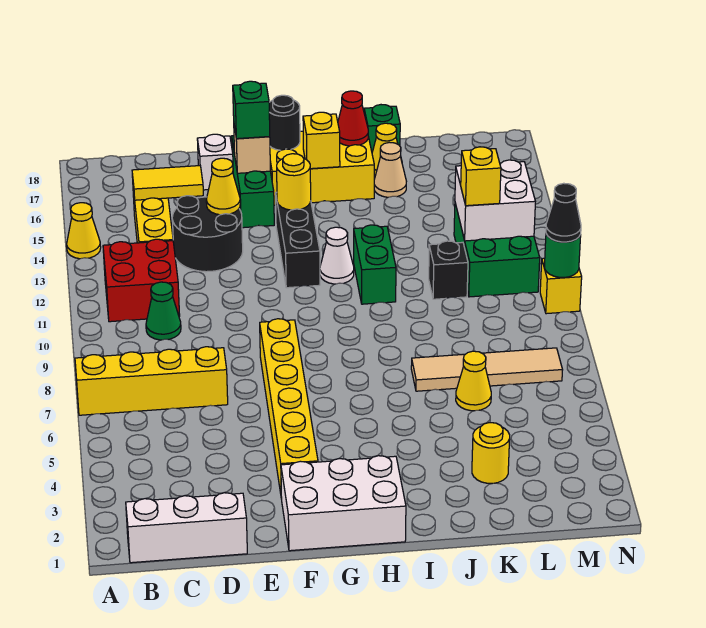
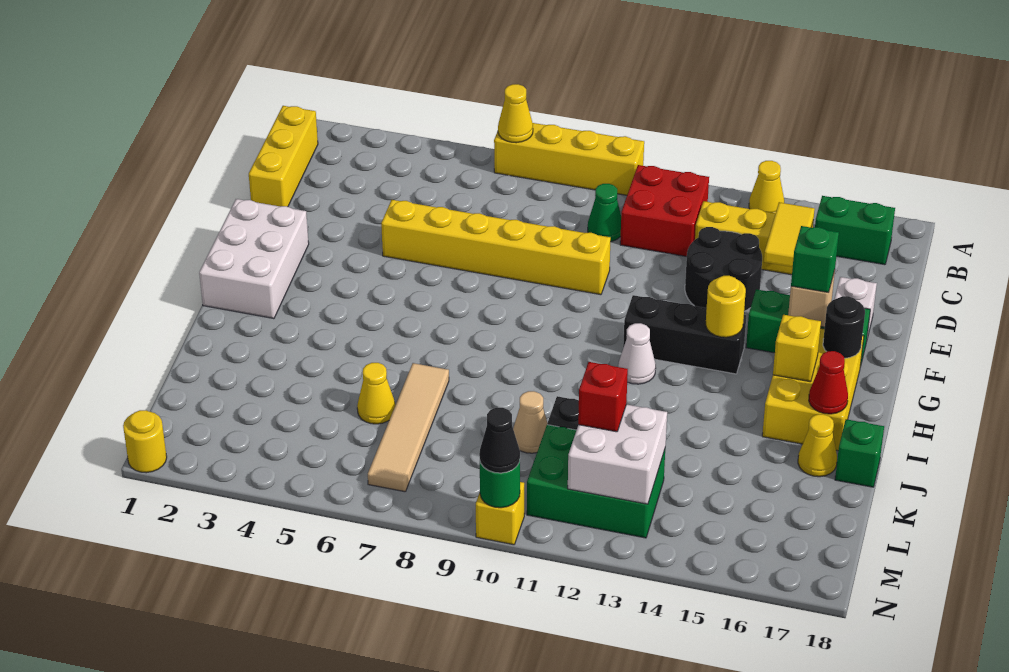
yellow 1x4 brick [75,347,228,415] -> yellow 1x4 brick turned to [494,123,644,195]
white 1x3 brick [126,493,247,563] -> yellow 1x3 brick [249,106,318,207]
yellow 1x1 cone [206,158,240,215] -> yellow 1x1 cone moved to [498,84,533,143]
yellow 1x6 brick [260,319,318,499] -> yellow 1x6 brick moved to [381,200,611,295]
green 1x2 brick [354,225,396,304] -> green 1x2 brick moved to [815,196,895,265]
tan 1x1 cone [374,142,406,197] -> tan 1x1 cone moved to [513,391,547,453]
yellow 1x1 round brick [472,423,510,483] -> yellow 1x1 round brick moved to [123,410,167,473]
yellow 1x1 brick [461,147,501,206] -> red 1x1 brick [578,362,628,432]

